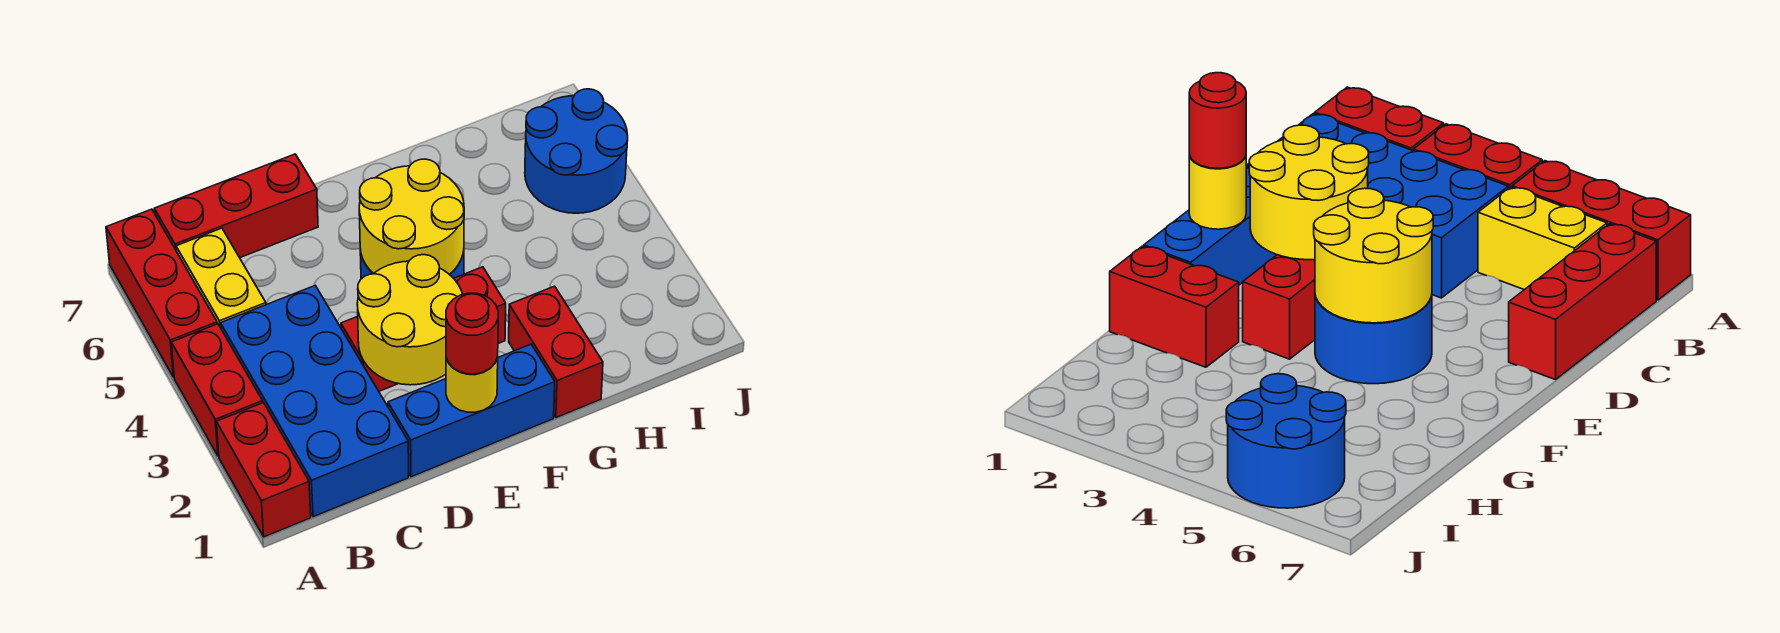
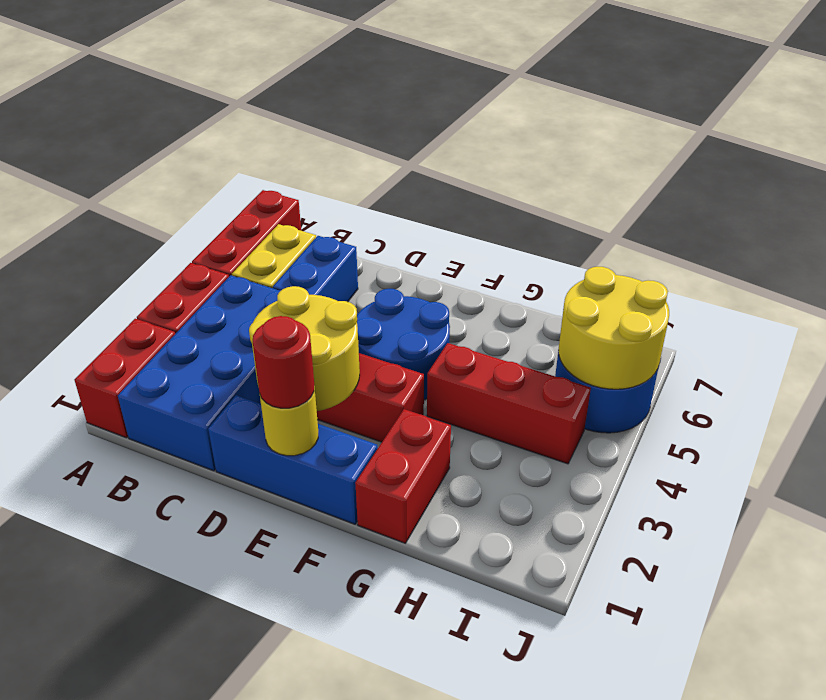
red 1x3 brick [154,154,318,258] -> red 1x3 brick moved to [427,343,591,464]
none -> blue 1x2 brick [273,236,358,302]
yellow 2x2 round brick [359,159,464,274] -> yellow 2x2 round brick moved to [558,267,669,389]

